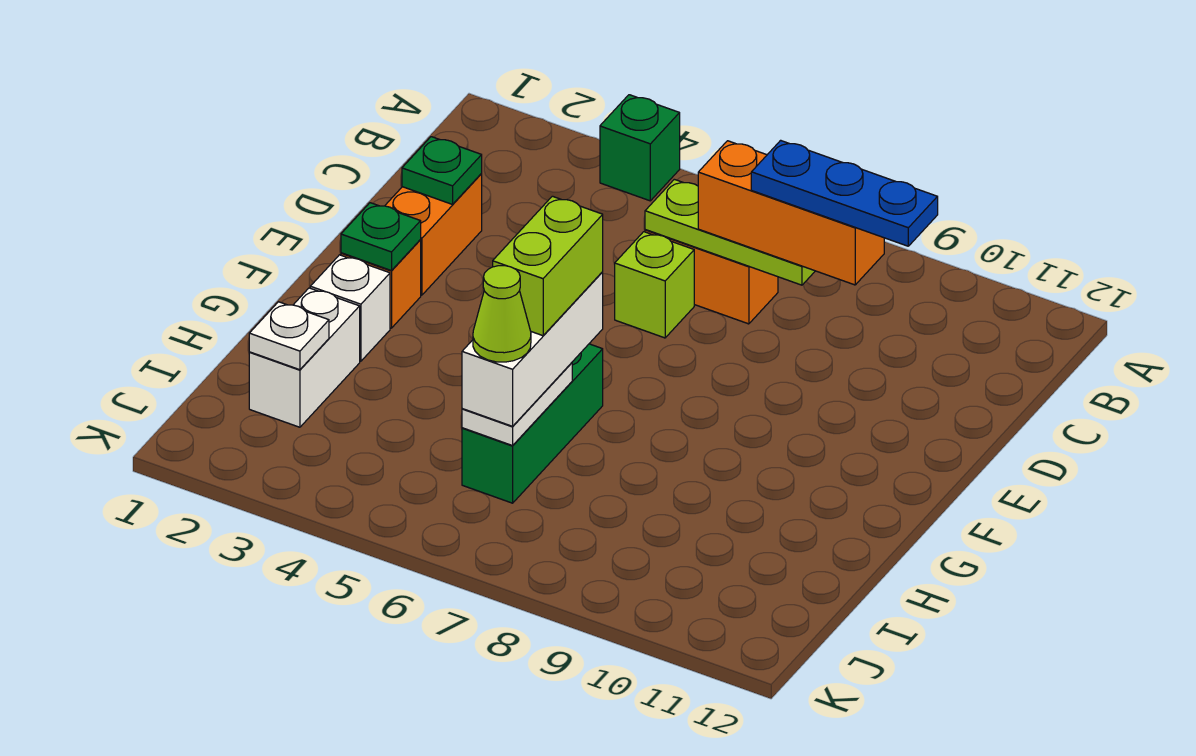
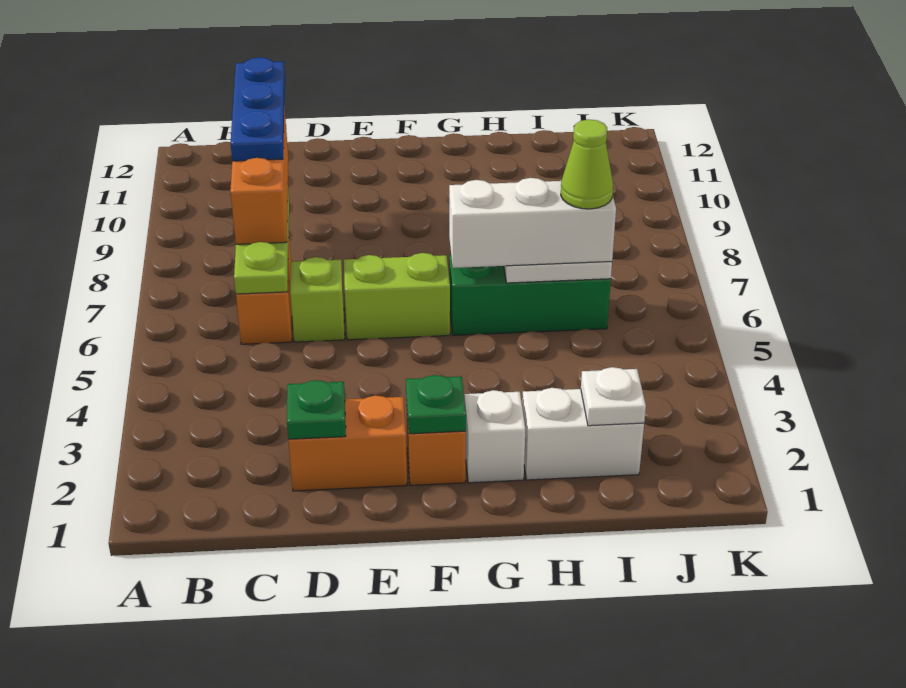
green 1x1 brick [600,95,680,201] -> none
lime 1x2 brick [493,196,603,336] -> lime 1x2 brick moved to [344,253,450,340]

